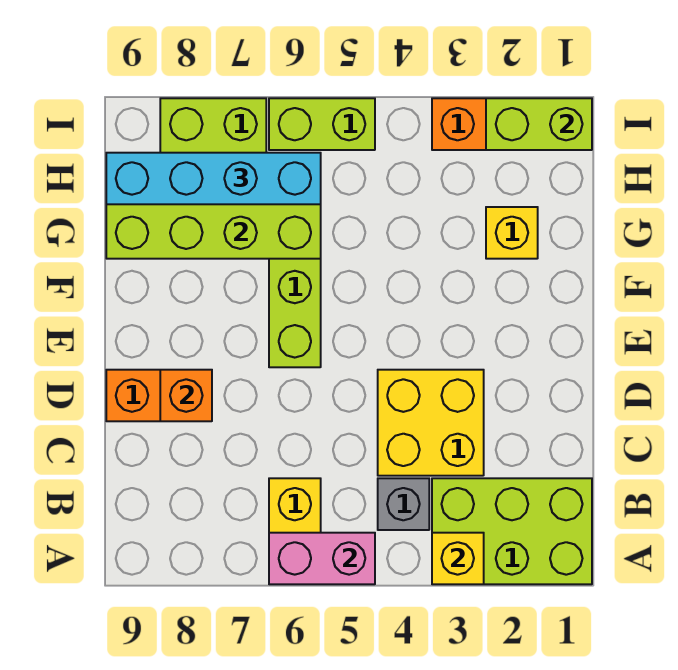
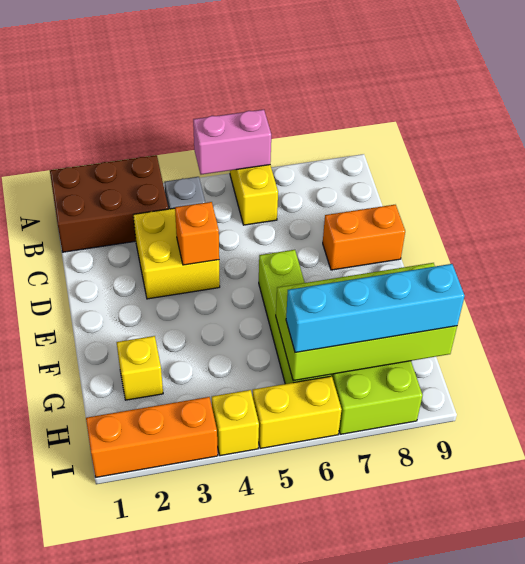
lime 2x3 brick [432,478,592,584] -> brown 2x3 brick [50,155,168,252]
yellow 1x1 brick [432,533,484,584] -> yellow 1x1 brick moved to [212,390,259,456]
orange 1x1 brick [160,370,212,421] -> orange 1x1 brick moved to [175,202,219,265]
lime 1x2 brick [486,98,592,150] -> none
lime 1x2 brick [269,98,375,150] -> yellow 1x2 brick [253,376,342,449]

